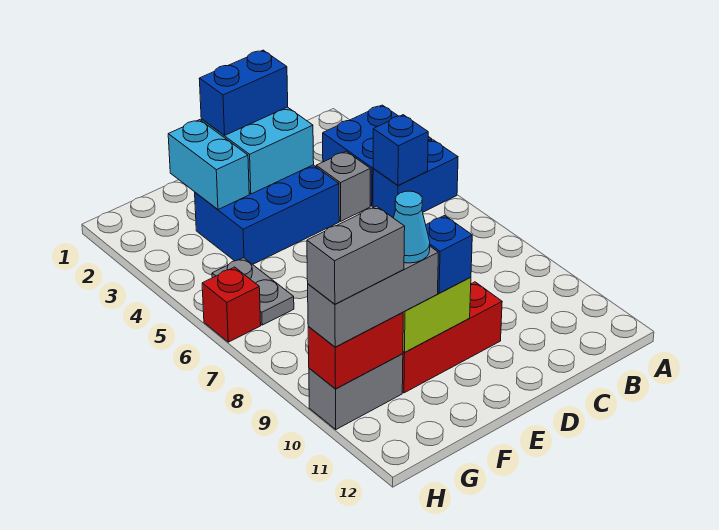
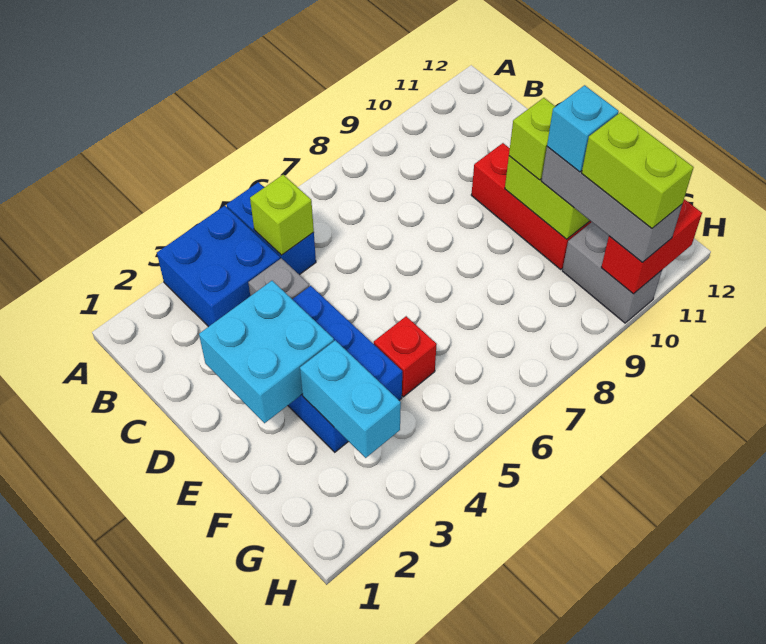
blue 1x1 brick [373,115,428,185] -> lime 1x1 brick [250,175,314,255]
blue 1x2 brick [199,50,288,136] -> none
blue 1x1 brick [426,216,472,293] -> lime 1x1 brick [509,98,555,180]
cyan 1x2 brick [168,120,249,209] -> cyan 1x2 brick turned to [300,340,401,458]
cyan 1x1 cone [394,191,430,263] -> cyan 1x1 brick [547,85,619,172]
grey 1x2 plate [212,258,294,325] -> none
red 1x2 brick [308,313,403,389] -> red 1x2 brick turned to [601,199,702,294]
grey 1x2 brick [307,206,405,304] -> lime 1x2 brick [582,112,694,228]
red 1x1 brick [202,267,261,342] -> red 1x1 brick moved to [374,316,437,397]

